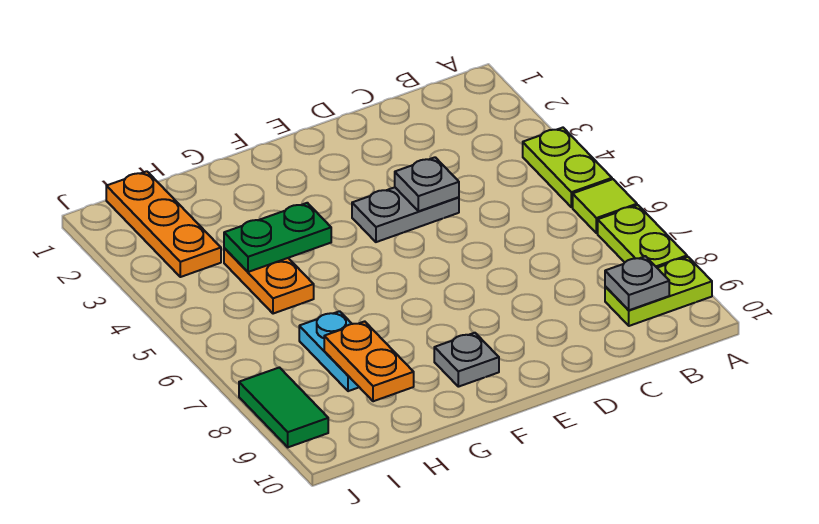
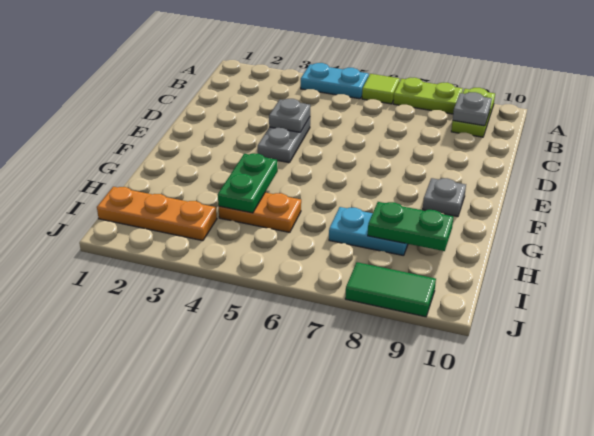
lime 1x2 plate [523,128,612,207] -> cyan 1x2 plate [301,63,369,99]
orange 1x2 plate [324,321,414,401] -> green 1x2 plate [368,202,453,251]

